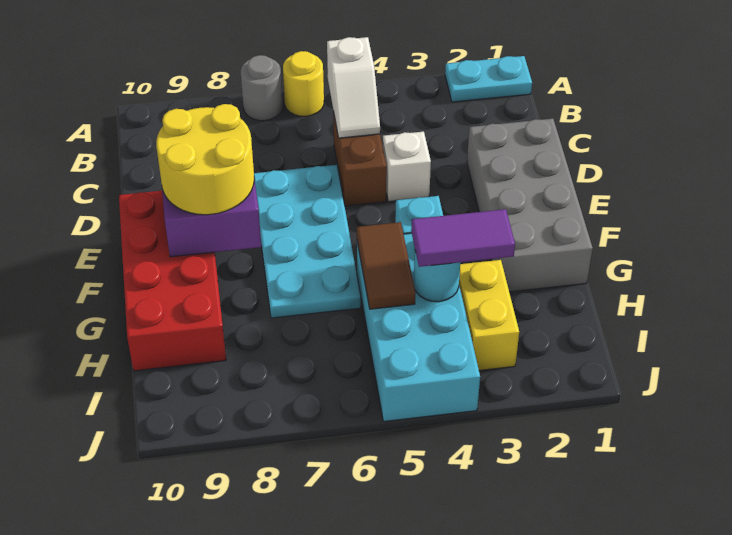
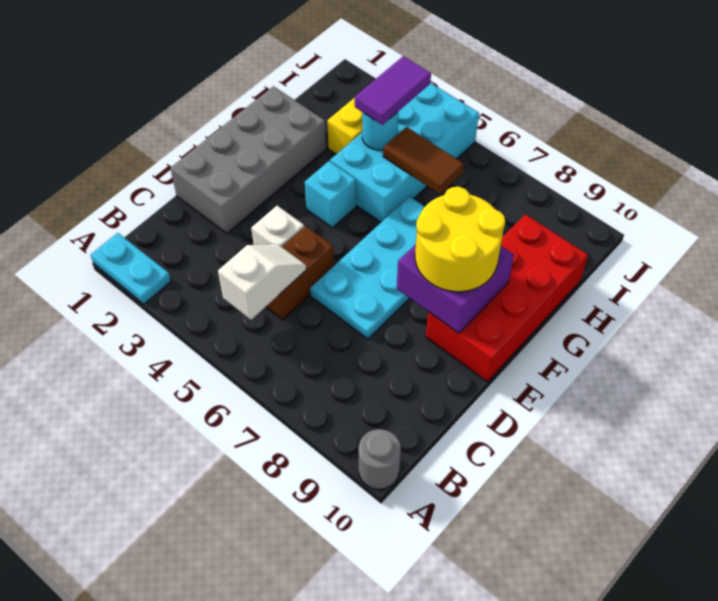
yellow 1x1 round brick [283,51,324,116] -> none
grey 1x1 round brick [241,55,283,121] -> grey 1x1 round brick moved to [359,429,401,489]
brown 1x2 tile [357,222,415,309] -> brown 1x2 tile turned to [383,127,464,194]
purple 1x2 tile [411,209,515,267] -> purple 1x2 tile turned to [355,56,431,125]

